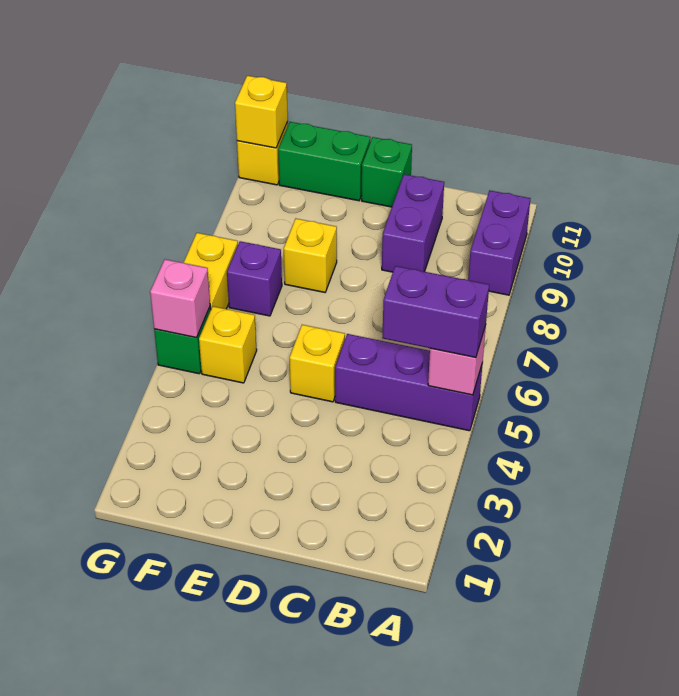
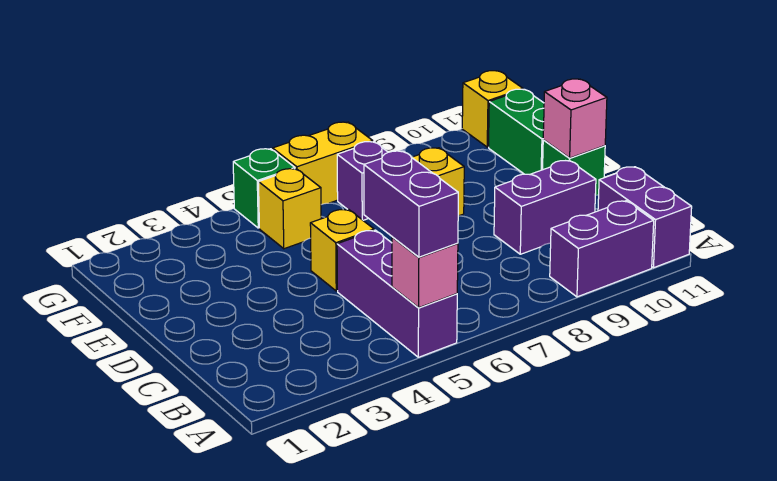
none -> purple 1x2 brick [598,167,692,268]
pink 1x1 brick [150,259,210,338] -> pink 1x1 brick moved to [543,79,607,158]
yellow 1x1 brick [235,76,288,148] -> none

